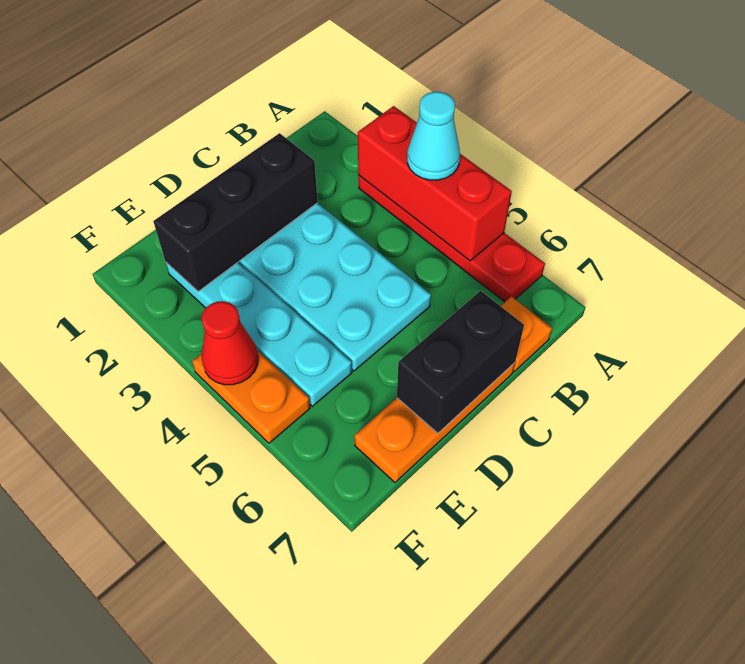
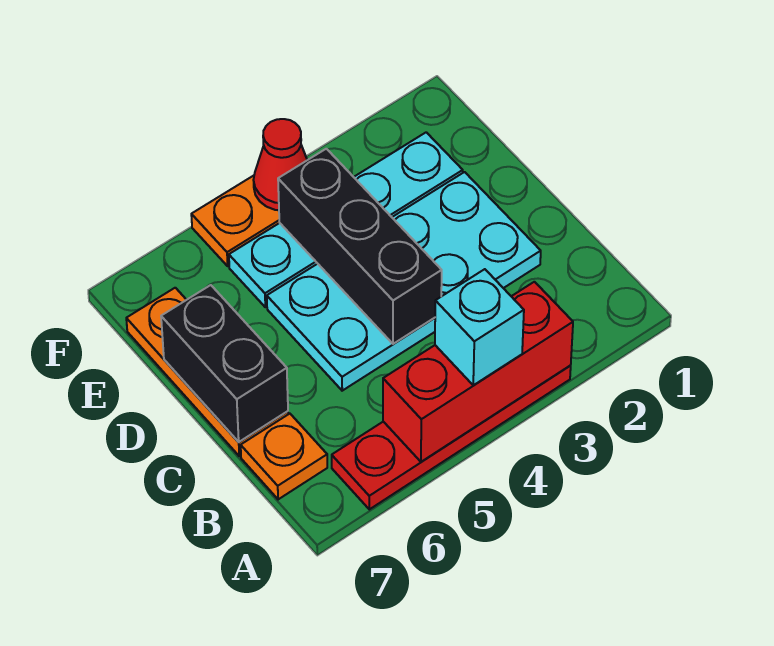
cyan 1x1 cone [407,92,460,180] -> cyan 1x1 brick [435,269,524,385]
black 1x3 brick [153,133,318,292] -> black 1x3 brick moved to [278,149,442,344]

